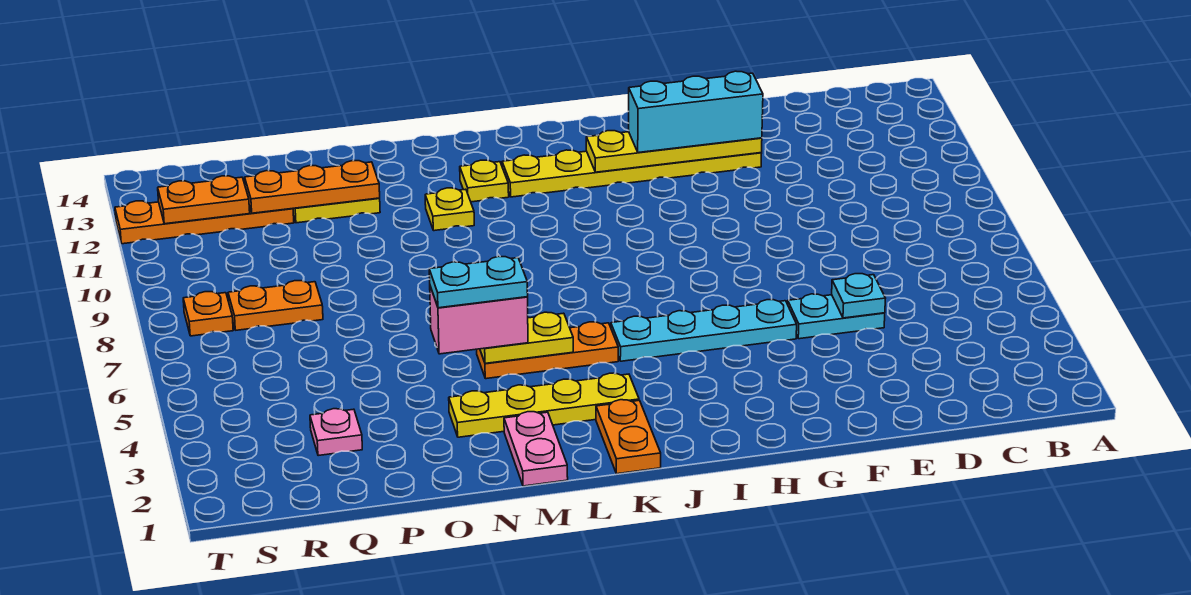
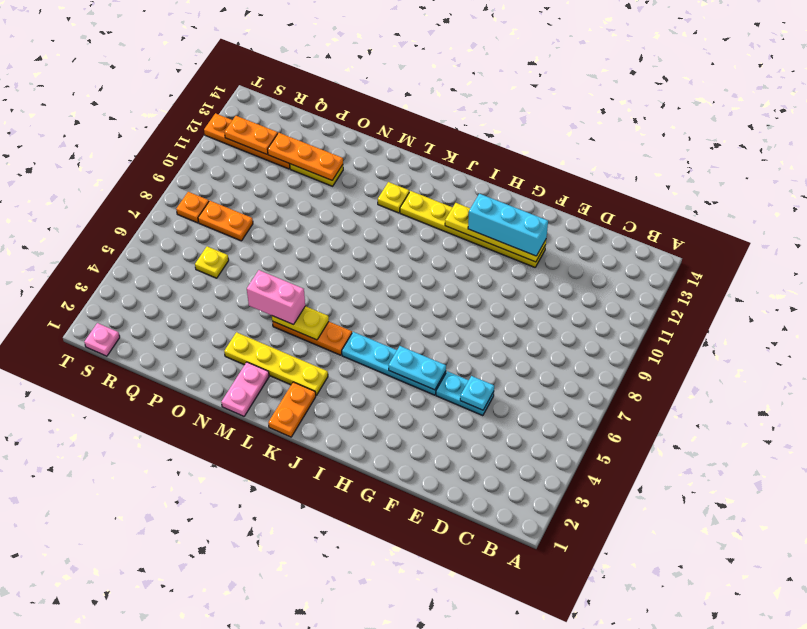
cyan 1x2 plate [429,256,528,308] -> cyan 1x2 plate moved to [388,346,446,390]
yellow 1x1 plate [425,188,474,231] -> yellow 1x1 plate moved to [195,246,229,278]
pink 1x1 plate [310,409,362,456] -> pink 1x1 plate moved to [84,323,120,356]

